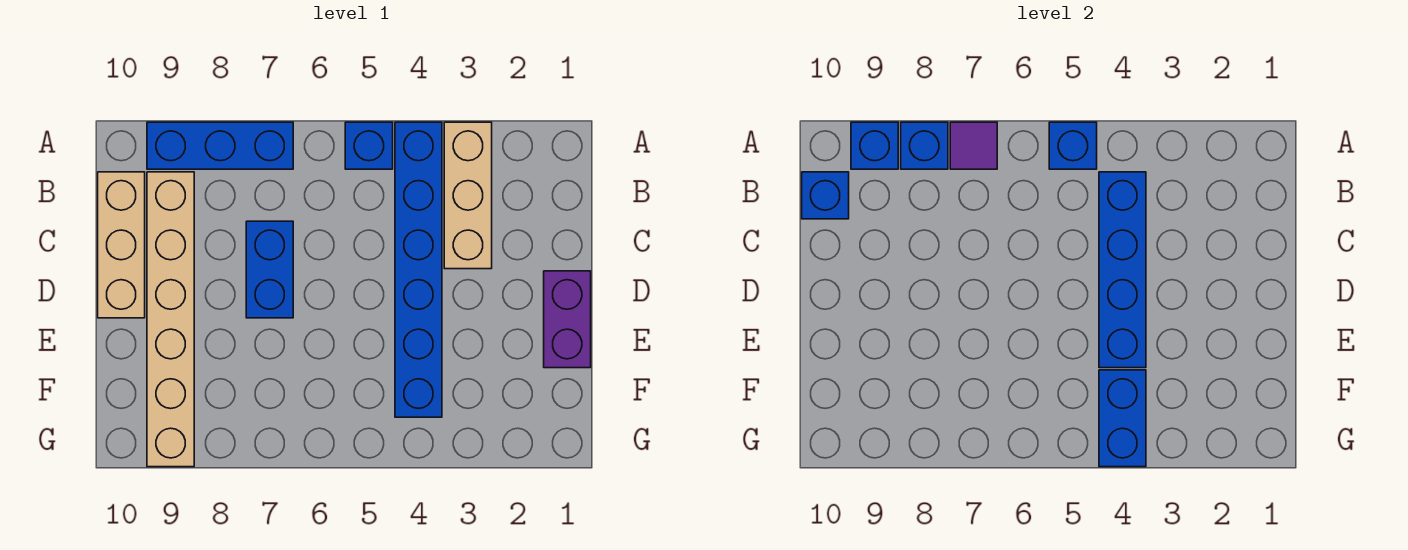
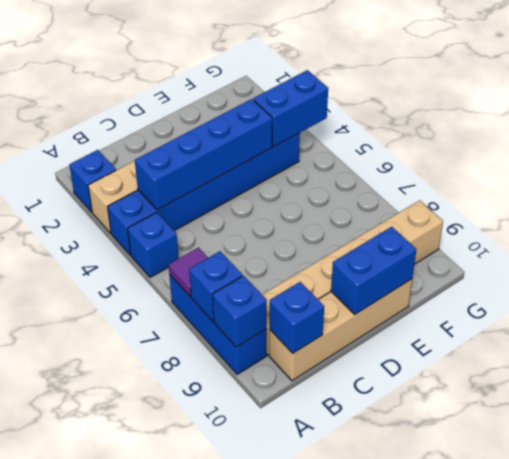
blue 1x1 brick [1049,122,1097,169] -> blue 1x1 brick moved to [69,150,116,212]
tan 1x3 brick [98,172,145,318] -> tan 1x4 brick [269,279,412,381]
blue 1x2 brick [246,221,293,318] -> blue 1x2 brick moved to [331,227,416,314]
purple 1x2 brick [544,271,591,368] -> none

